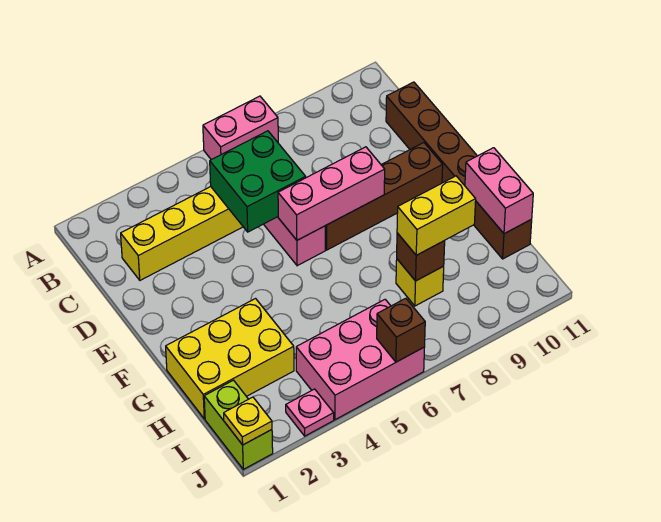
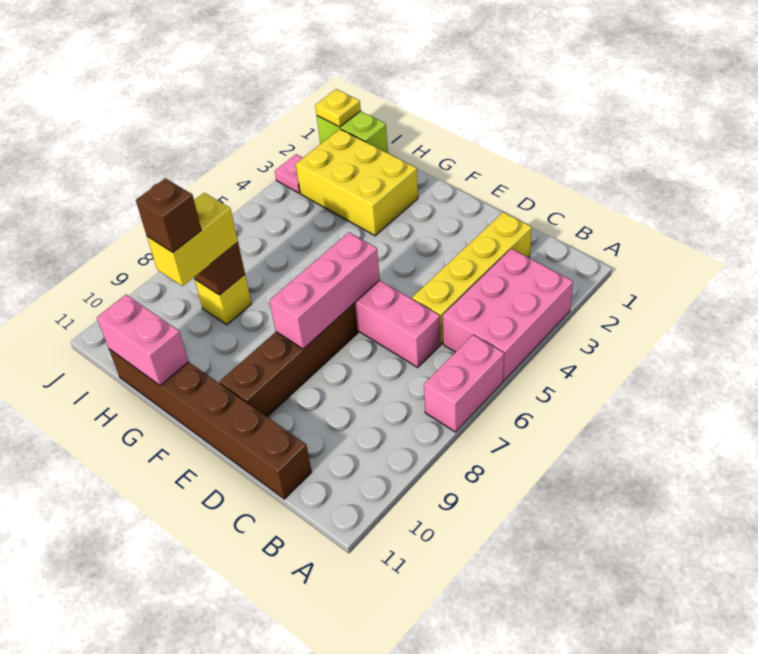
green 2x2 brick [210,131,306,232] -> none
yellow 2x3 brick [166,299,294,419] -> yellow 2x3 brick turned to [296,129,418,236]
pink 2x3 brick [296,300,425,420] -> pink 2x3 brick moved to [443,249,573,381]
brown 1x1 brick [377,298,425,362] -> brown 1x1 brick moved to [136,178,201,252]

